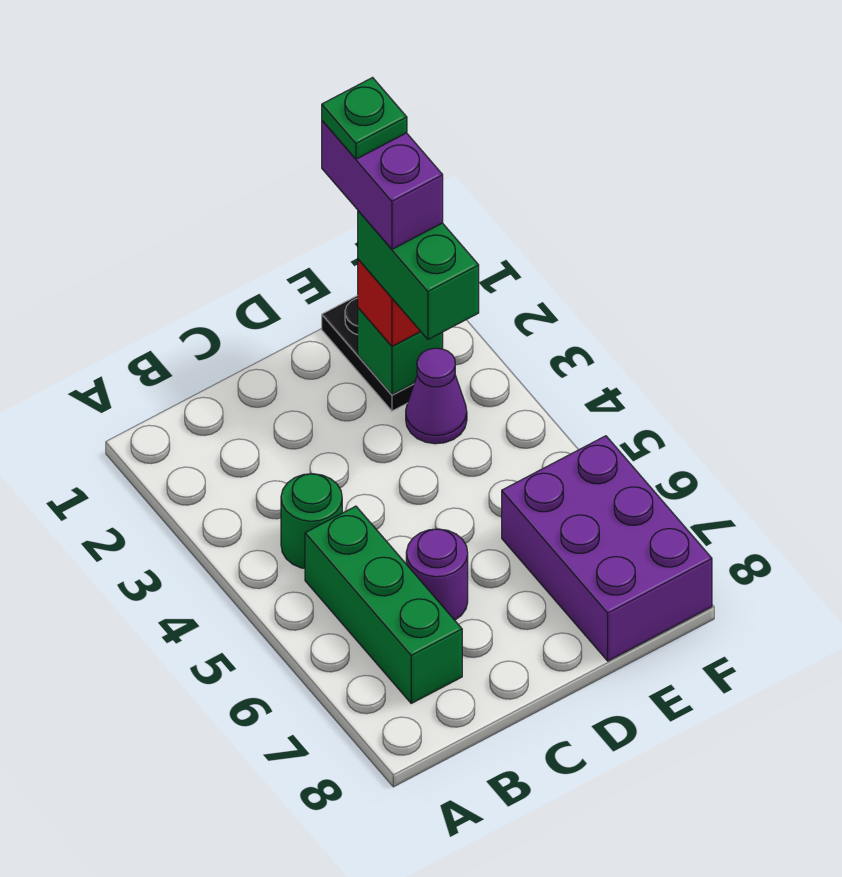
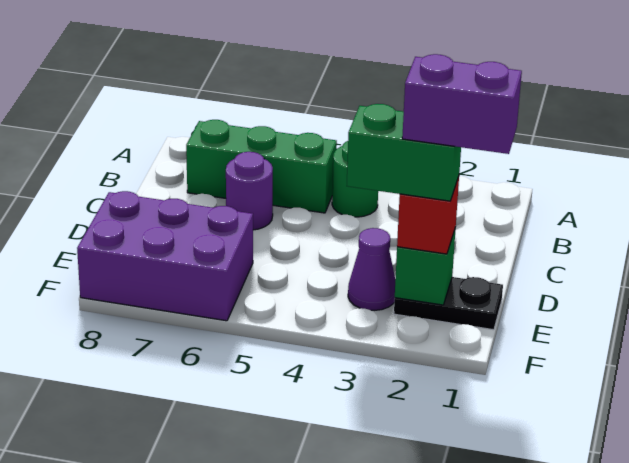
green 1x1 plate [322,78,407,159] -> none

